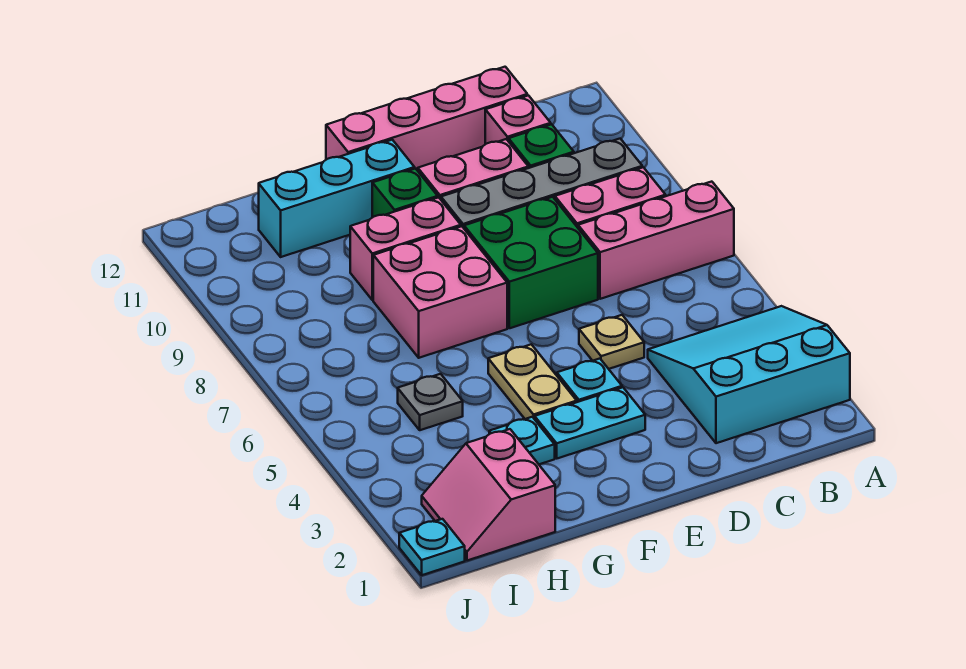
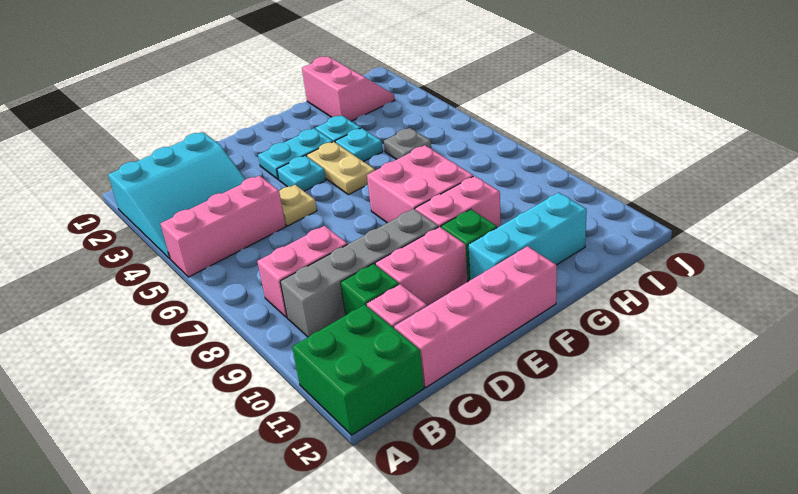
pink 1x3 brick [578,182,734,299] -> pink 1x3 brick moved to [160,176,286,277]
green 2x2 brick [464,197,598,328] -> green 2x2 brick moved to [292,305,424,435]
cyan 1x1 plate [399,519,465,575] -> cyan 1x1 plate moved to [335,128,383,162]

